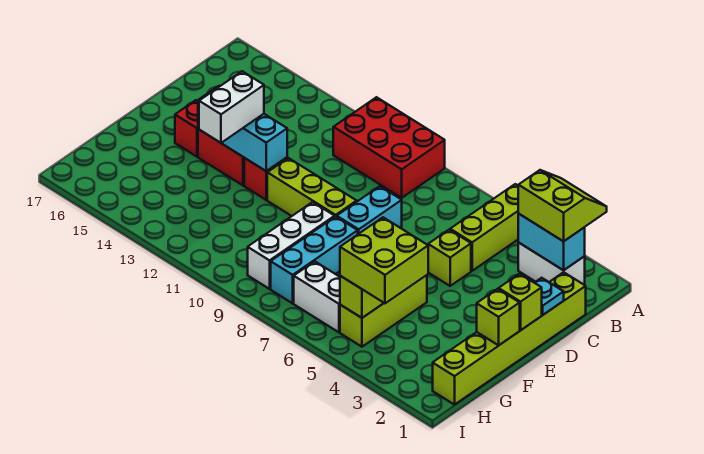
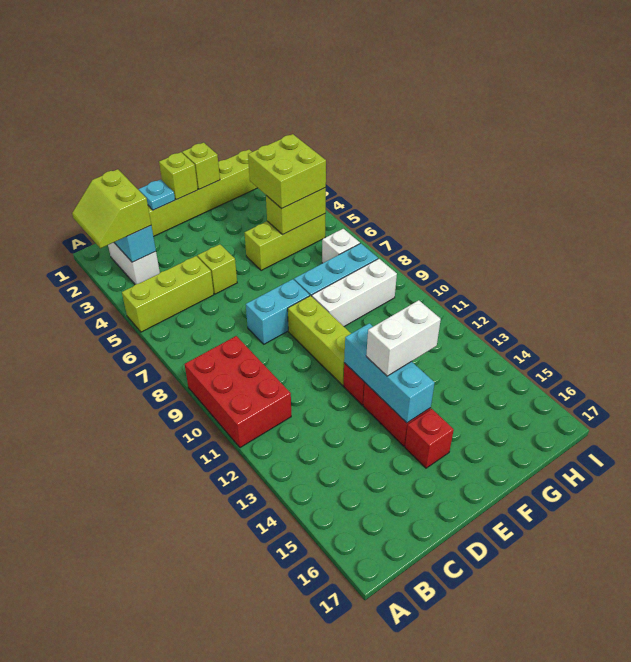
white 1x2 brick [294,261,340,332] -> white 1x1 brick [322,229,360,263]

